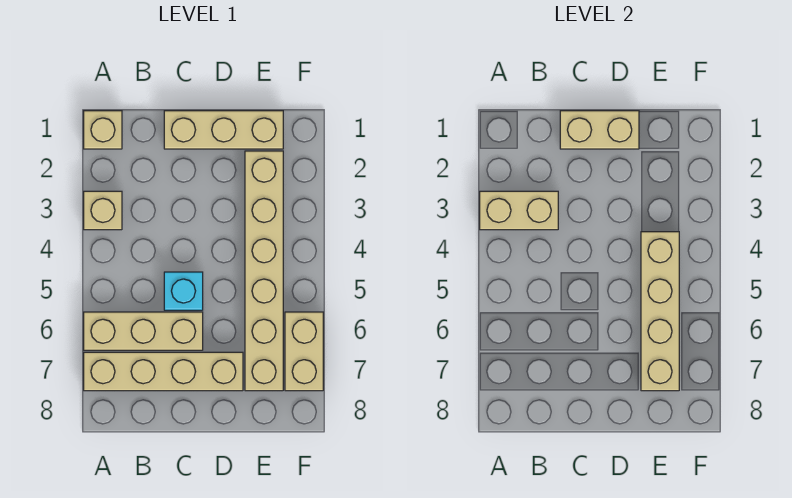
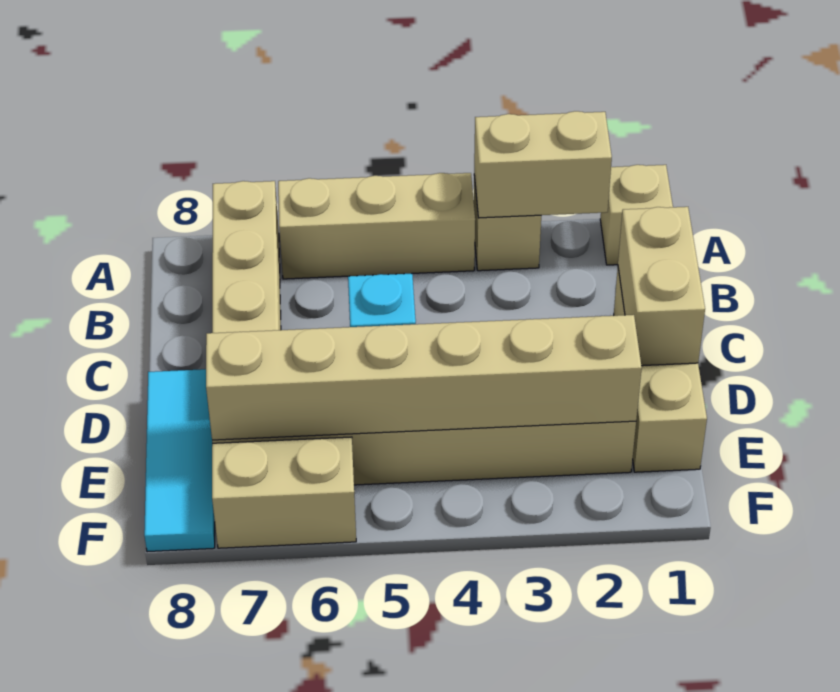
tan 1x2 brick [480,191,558,230] -> tan 1x2 brick turned to [474,111,612,218]
tan 1x3 brick [84,312,203,350] -> tan 1x3 brick turned to [278,173,475,279]
none -> cyan 1x3 tile [144,369,215,552]
tan 1x4 brick [641,232,679,391] -> tan 1x6 brick [206,315,642,440]

